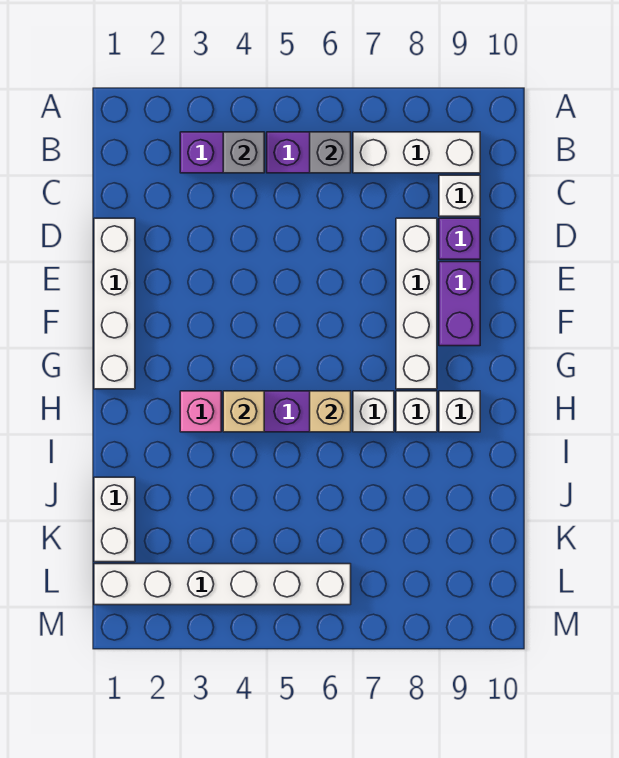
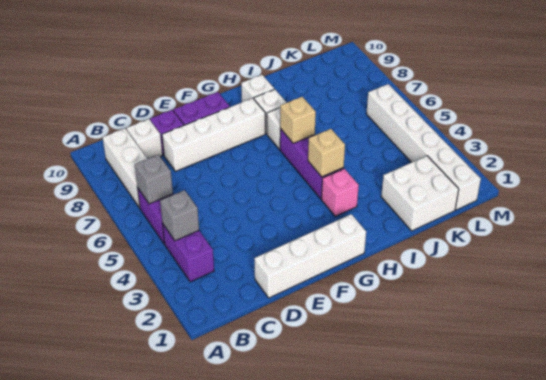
white 1x2 brick [94,477,135,562] -> white 2x2 brick [381,156,459,231]

